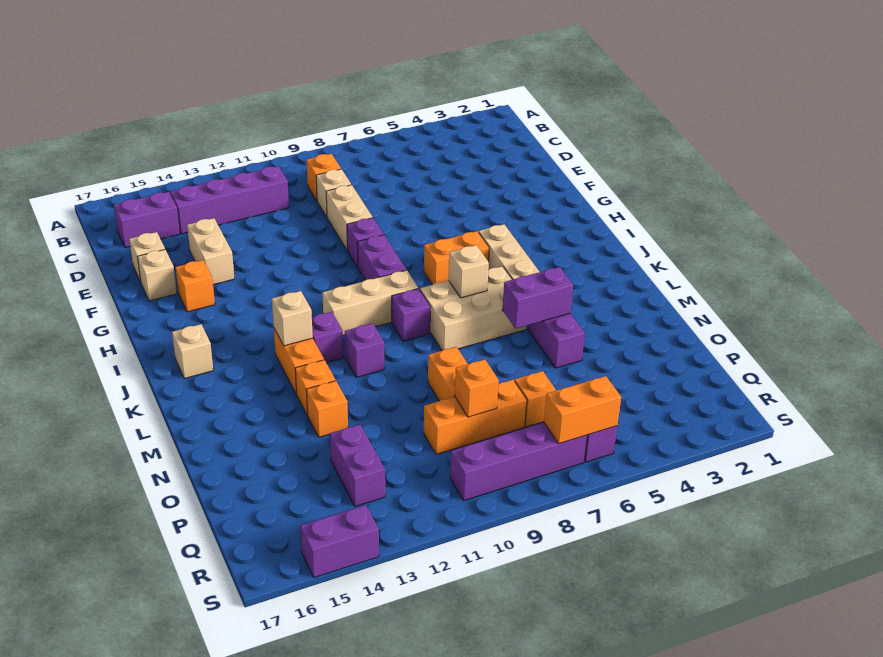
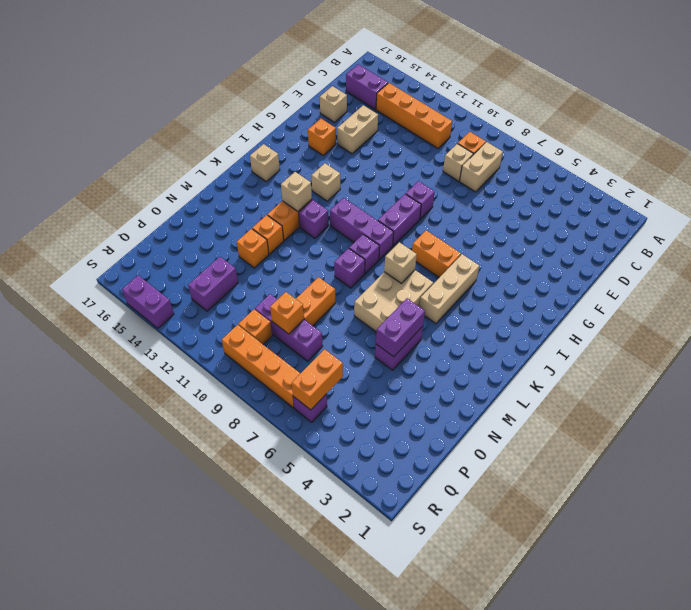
purple 1x4 brick [170,166,289,234] -> orange 1x4 brick [376,83,452,148]
tan 1x2 brick [326,185,373,250] -> tan 1x2 brick moved to [460,142,503,192]
tan 1x1 brick [137,250,177,301] -> tan 1x1 brick moved to [311,163,340,201]
tan 1x3 brick [322,270,418,335] -> purple 1x3 brick [330,198,394,260]
tan 2x3 brick [420,266,527,351] -> tan 2x3 brick turned to [354,270,433,332]
purple 1x1 brick [345,323,384,377] -> purple 1x1 brick moved to [334,248,365,288]
purple 1x2 brick [502,267,573,329] -> purple 1x2 brick turned to [376,298,425,357]
orange 1x1 brick [515,371,556,427] -> orange 1x1 brick moved to [238,310,272,344]
orange 1x3 brick [424,380,527,454] -> purple 1x3 brick [255,294,323,361]
orange 1x2 brick [544,376,621,444] -> orange 1x2 brick turned to [292,349,343,410]
purple 1x4 brick [450,423,587,501] -> orange 1x4 brick [222,325,300,408]

